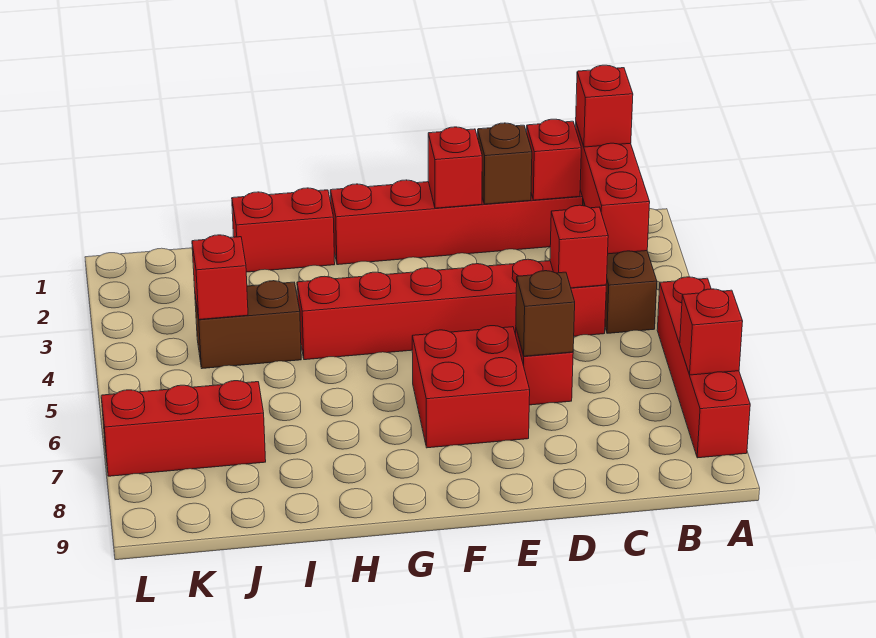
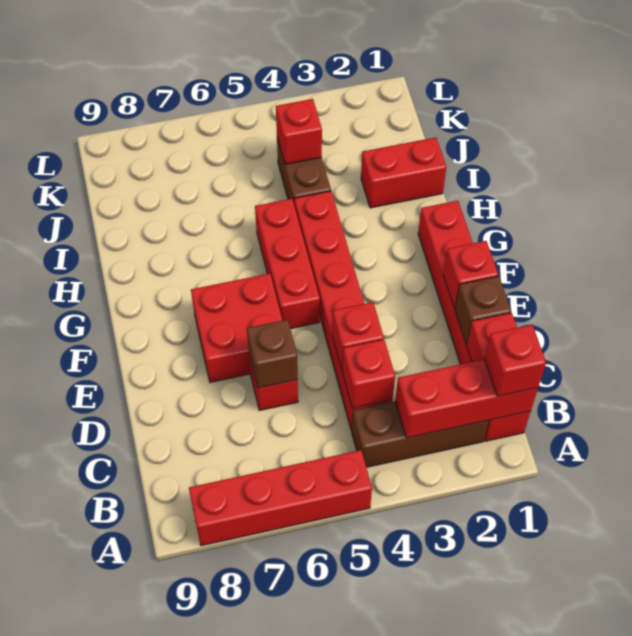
red 1x1 brick [680,289,743,375] -> red 1x1 brick moved to [332,302,384,369]
red 1x2 brick [232,188,335,272] -> red 1x2 brick turned to [361,137,446,208]
red 1x3 brick [101,381,266,476] -> red 1x3 brick moved to [255,199,320,329]

